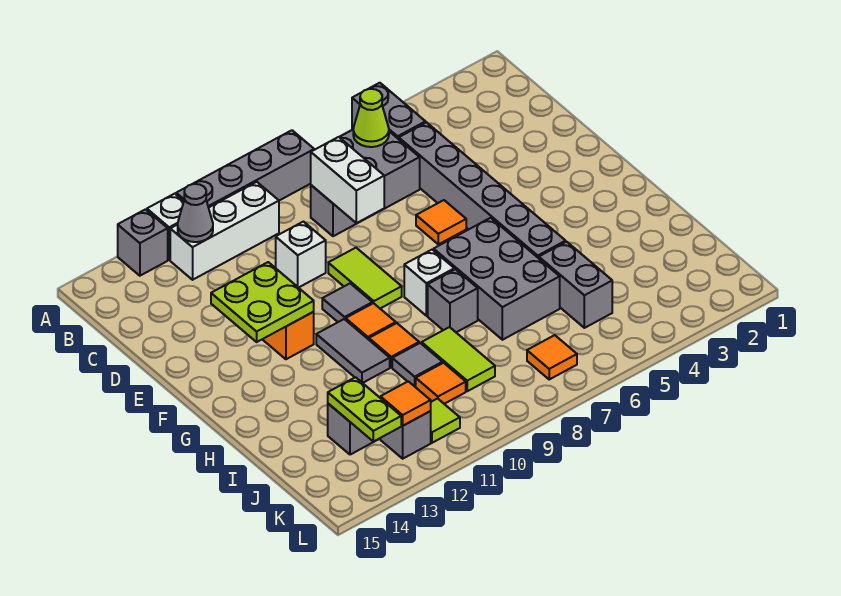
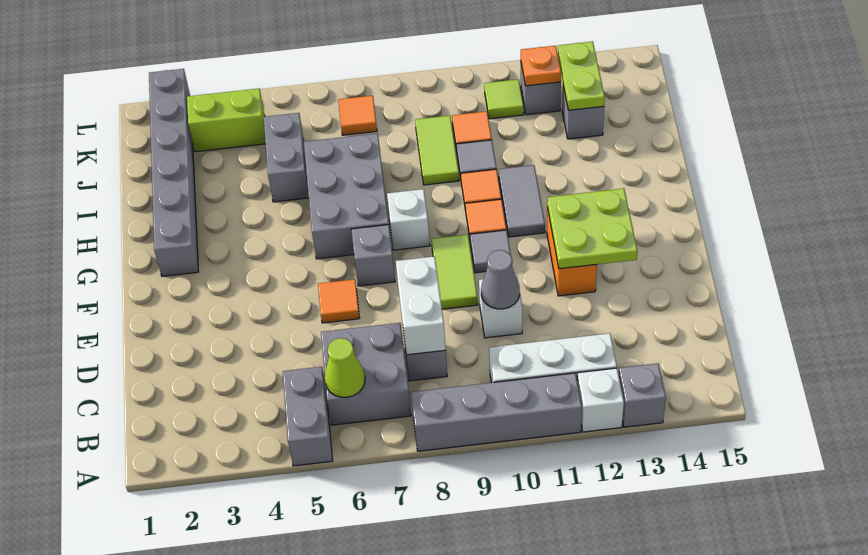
grey 1x1 cone [178,184,213,242] -> grey 1x1 cone moved to [481,250,520,309]
grey 1x6 brick [399,122,566,258] -> grey 1x6 brick moved to [149,69,198,276]
grey 1x1 brick [428,269,478,332] -> grey 1x1 brick moved to [351,225,395,286]
none -> lime 1x2 brick [187,89,266,152]
orange 1x1 tile [380,381,431,426] -> orange 1x1 plate [521,46,561,86]

